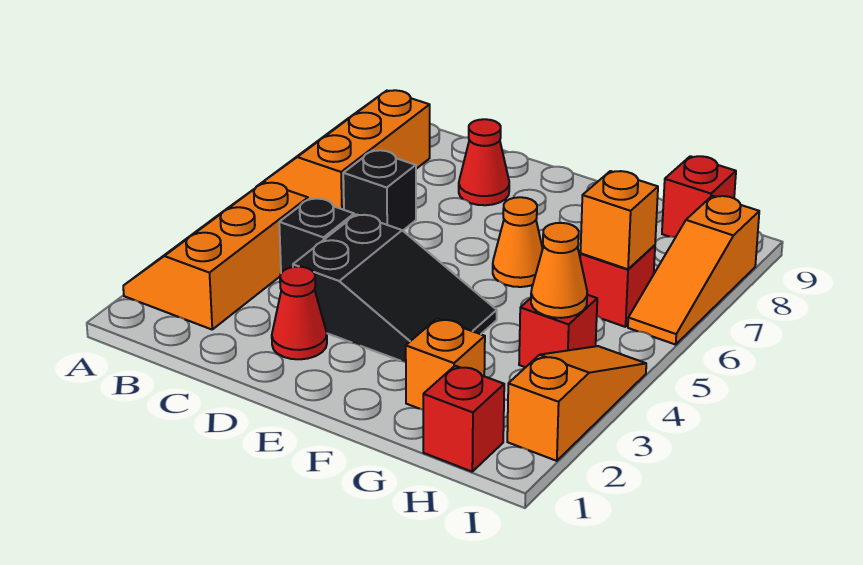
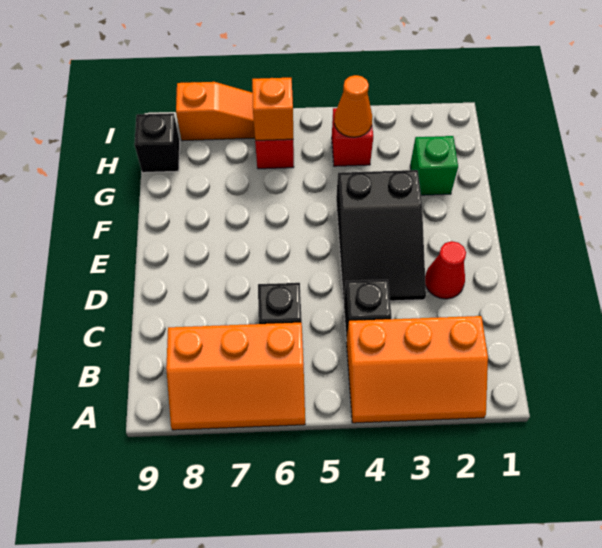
black 2x3 slope [293,214,497,362] -> black 2x3 slope turned to [336,170,426,301]
red 1x1 cone [459,119,509,205] -> none
orange 1x1 cone [493,197,543,287] -> none
orange 1x1 brick [406,319,485,410] -> green 1x1 brick [410,136,458,195]
red 1x1 brick [423,366,504,472] -> none
red 1x1 brick [662,156,736,237] -> black 1x1 brick [134,113,180,173]
orange 1x3 slope [507,346,646,461] -> none

